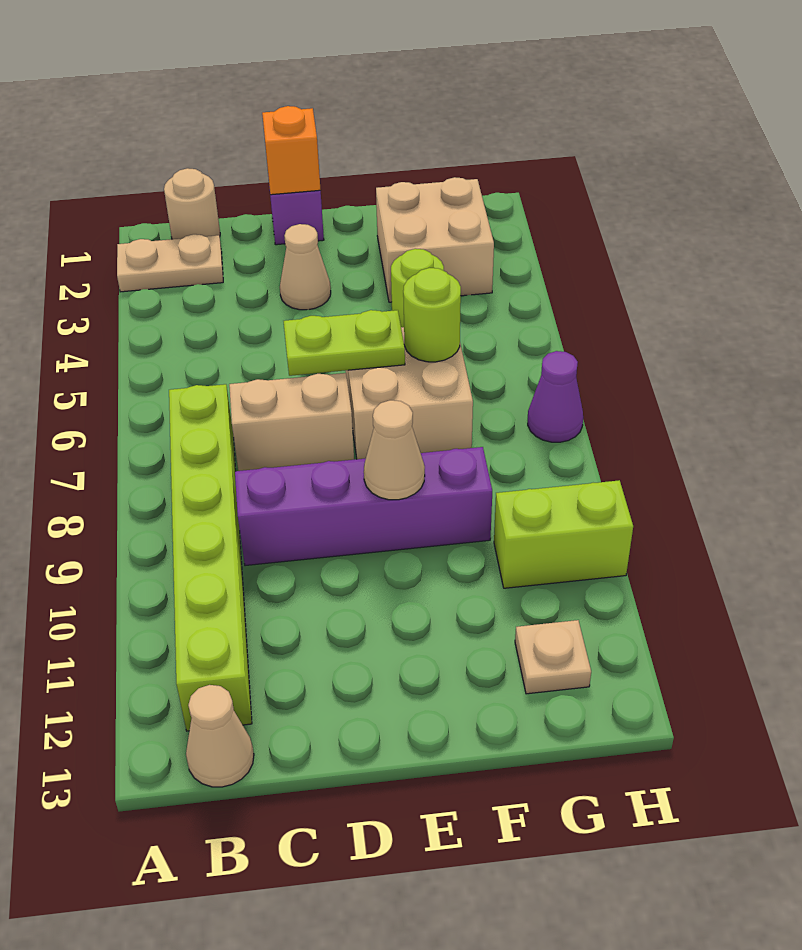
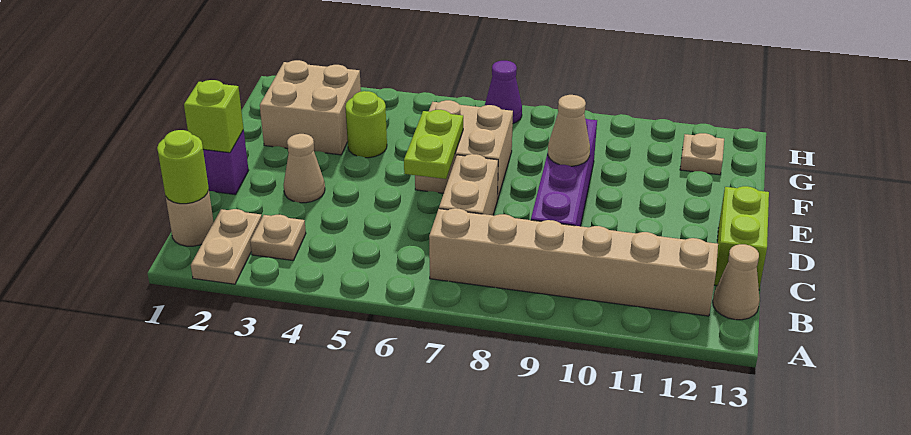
none -> tan 1x1 plate [250,215,306,260]
lime 1x6 brick [169,384,252,731] -> tan 1x6 brick [429,208,718,316]
orange 1x1 brick [262,106,321,195] -> lime 1x1 brick [184,80,244,153]
lime 1x1 round brick [403,268,461,362] -> lime 1x1 round brick moved to [157,130,209,204]
lime 1x2 brick [494,480,633,588] -> lime 1x2 brick moved to [714,186,769,289]

